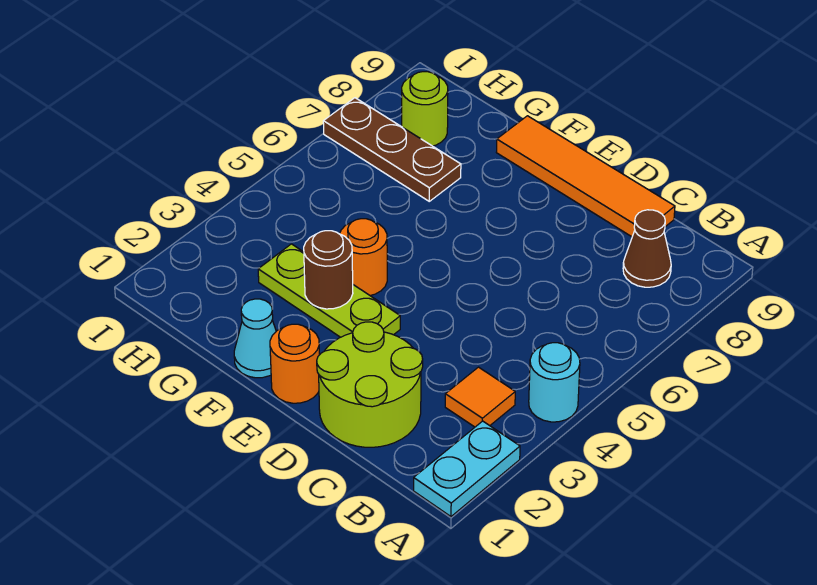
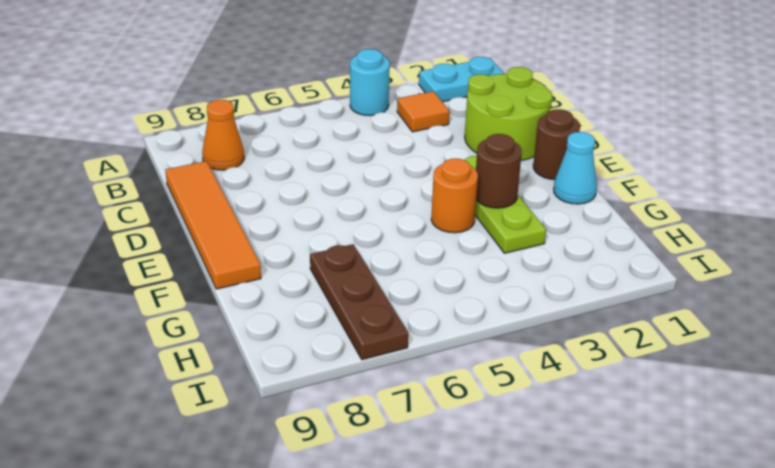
brown 1x1 cone [623,210,671,287] -> orange 1x1 cone [202,100,244,170]
orange 1x1 round brick [270,324,319,403] -> brown 1x1 round brick [533,109,580,180]
lime 1x1 round brick [402,72,448,146] -> none

